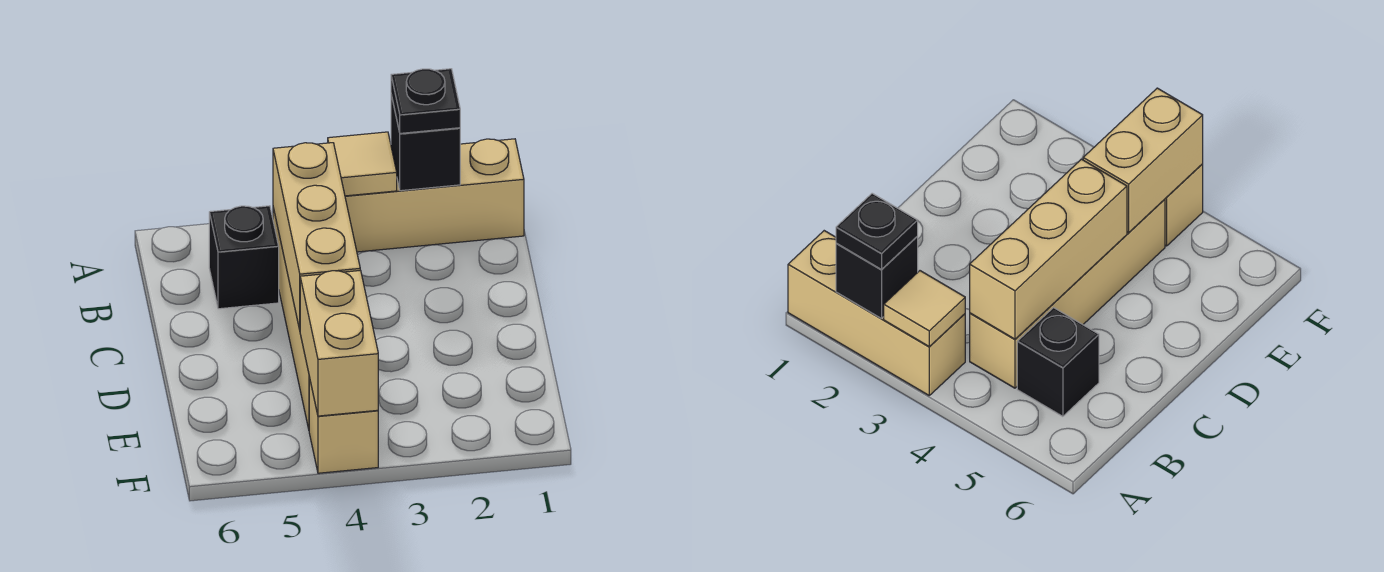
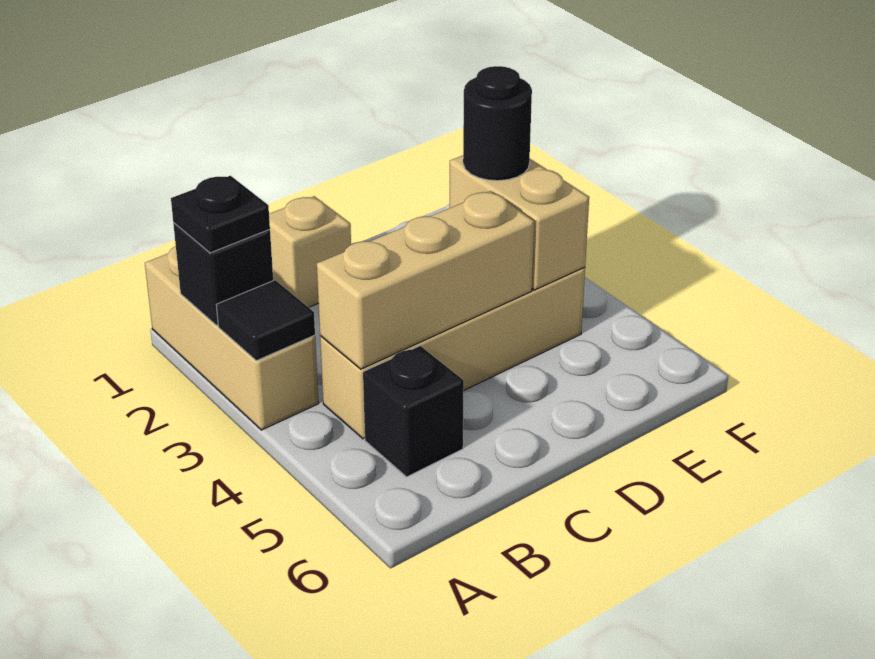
tan 1x1 tile [328,132,397,196] -> black 1x1 tile [216,280,315,361]
none -> black 1x1 round brick [463,66,532,181]
tan 1x2 brick [300,270,378,416] -> tan 1x2 brick turned to [450,156,589,290]
tan 1x1 brick [309,377,378,473] -> tan 1x1 brick moved to [269,196,351,307]

